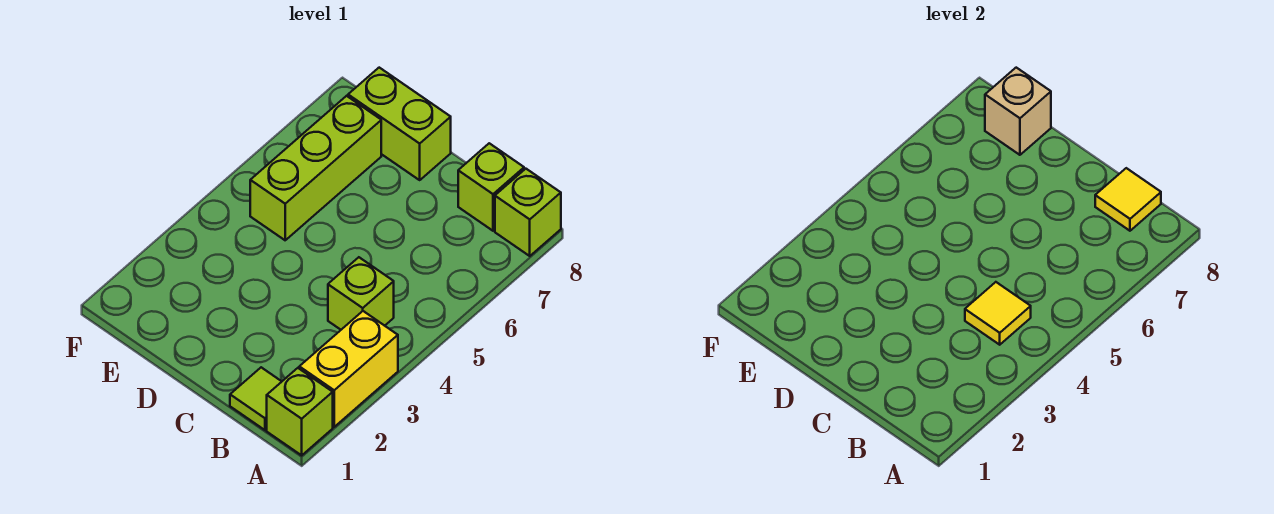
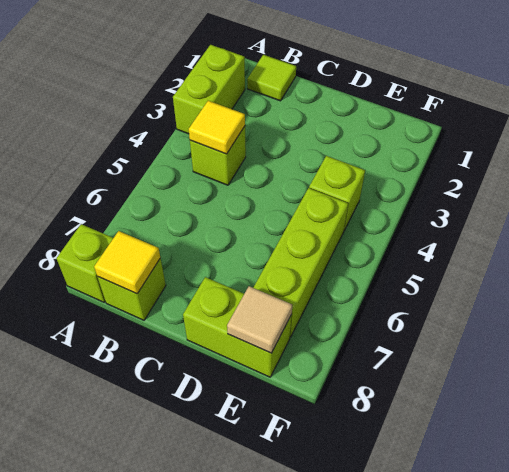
lime 1x1 brick [267,368,333,455] -> lime 1x1 brick moved to [309,156,365,230]
yellow 1x2 brick [299,311,398,427] -> lime 1x2 brick [173,45,245,134]
tan 1x1 brick [985,68,1051,155] -> tan 1x1 tile [227,286,292,353]

